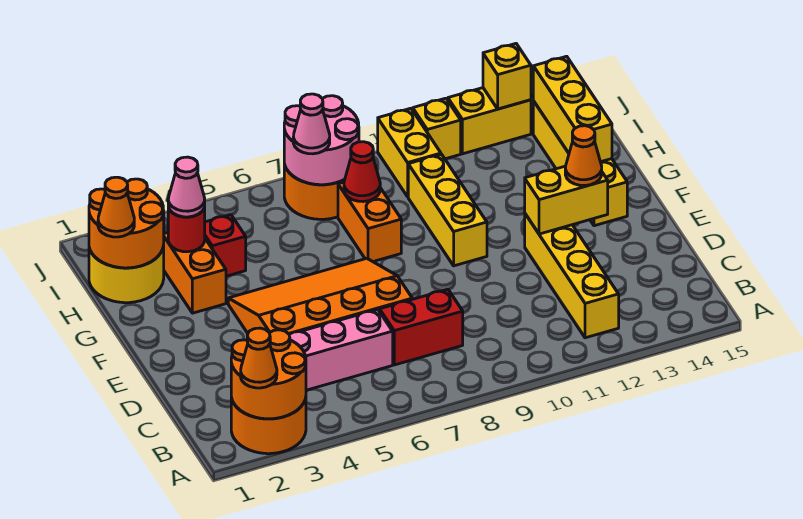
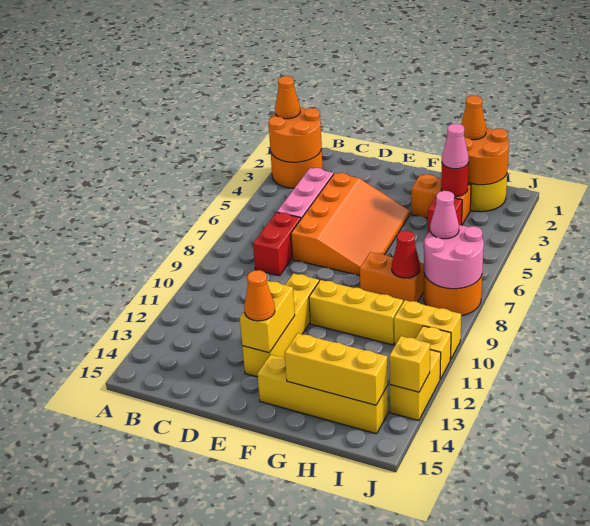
yellow 1x4 brick [525,214,619,338] -> yellow 1x4 brick turned to [242,273,319,377]

